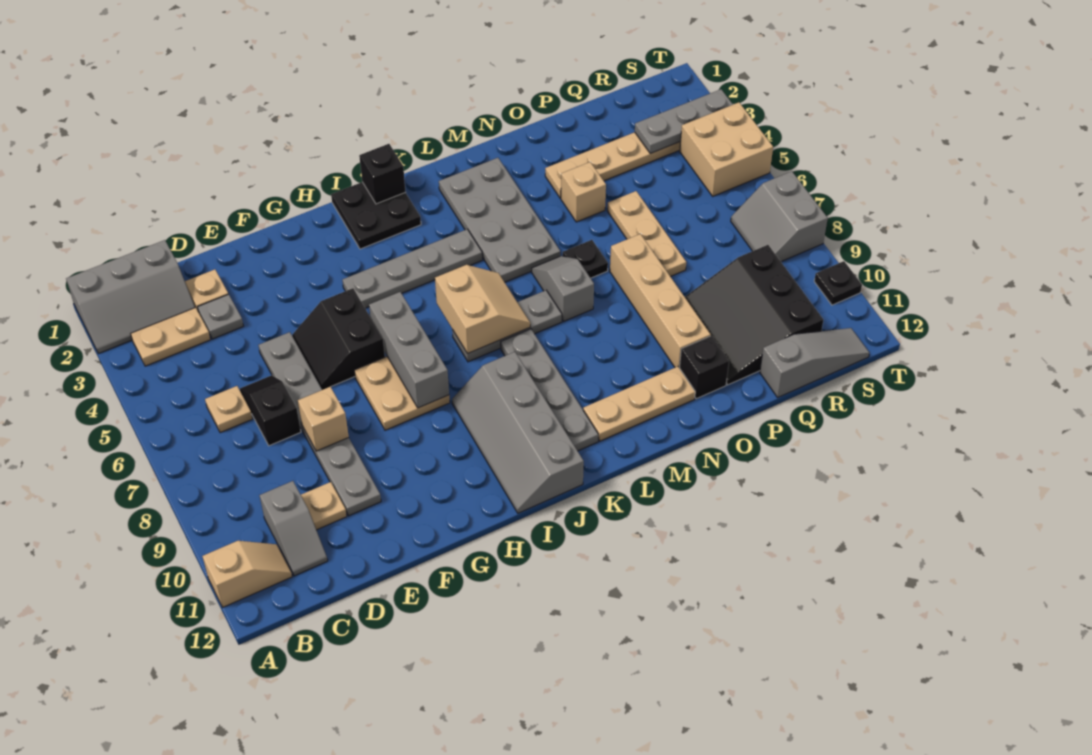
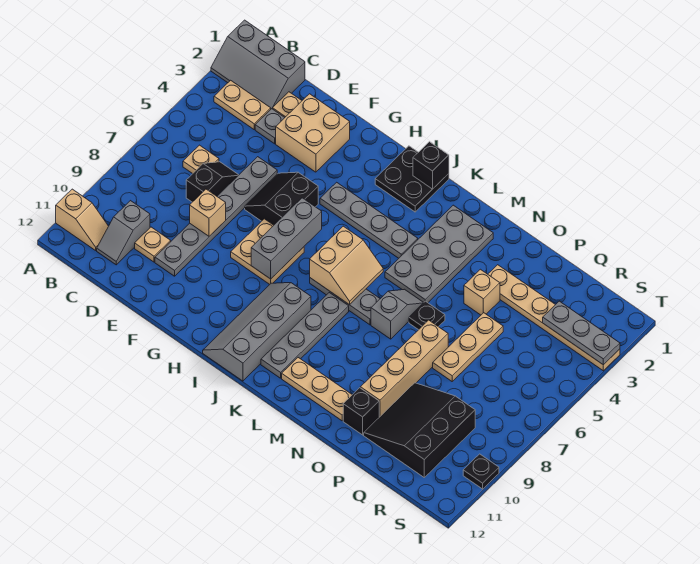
grey 1x3 slope [760,328,869,397] -> none
tan 2x2 brick [680,102,773,196] -> tan 2x2 brick moved to [276,94,350,172]
grey 2x2 slope [731,171,828,262] -> none

